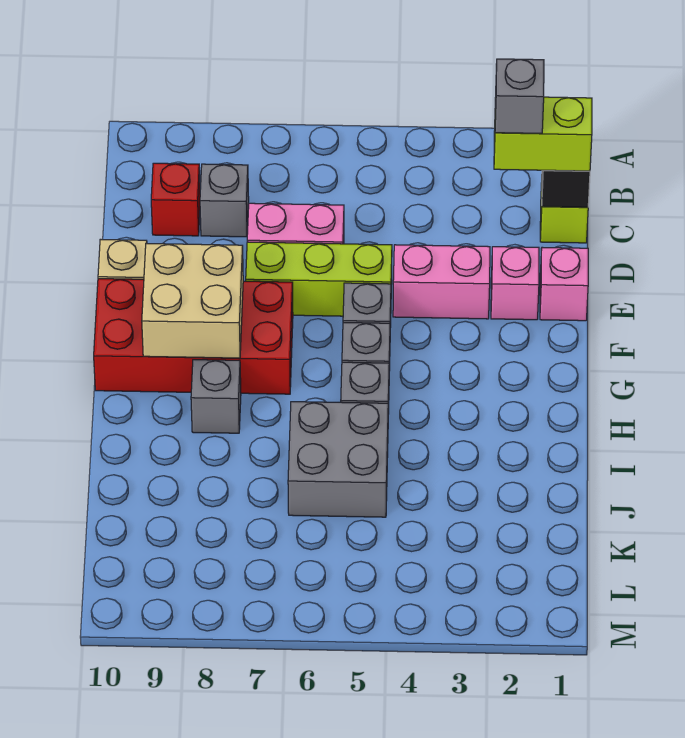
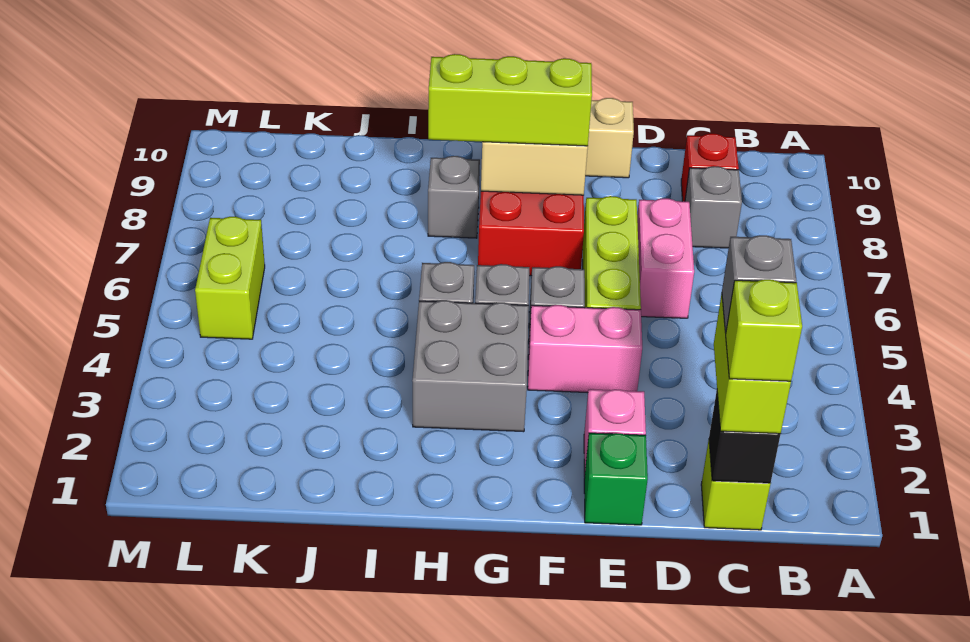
none -> lime 1x1 brick [726,279,802,381]
pink 1x1 brick [540,247,588,321] -> green 1x1 brick [584,433,648,525]
pink 1x2 brick [393,245,490,319] -> pink 1x2 brick turned to [528,305,642,393]
none -> lime 1x3 brick [428,54,592,146]
grey 2x2 brick [288,402,388,517] -> grey 2x2 brick moved to [412,300,529,432]
none -> lime 1x2 brick [195,217,265,339]

